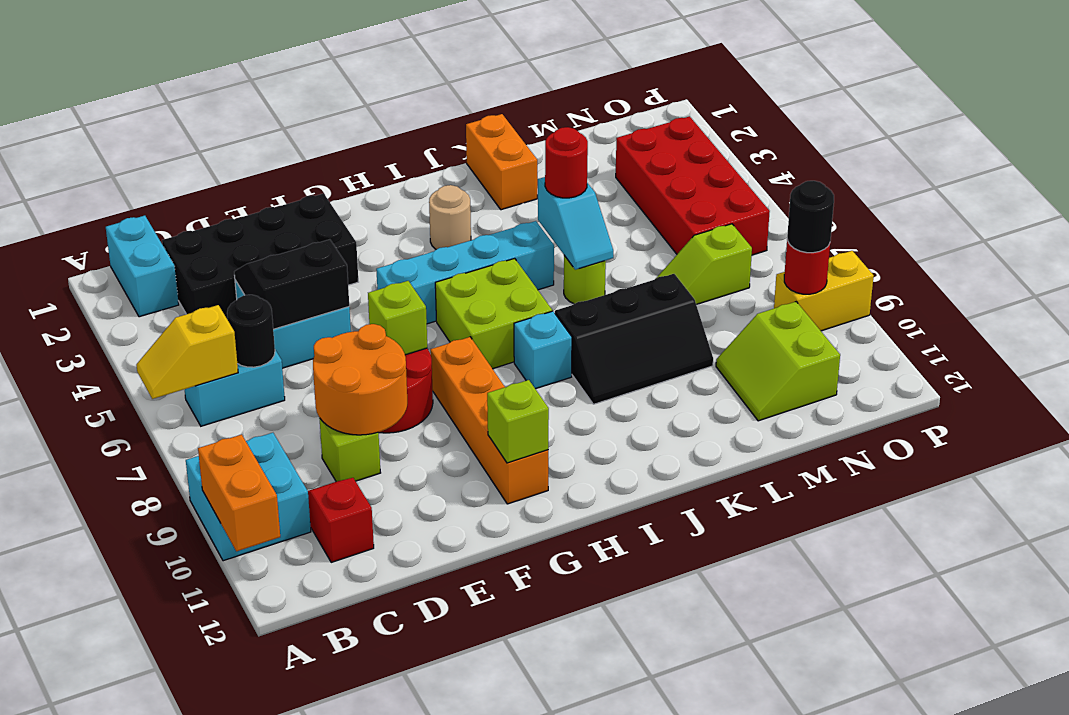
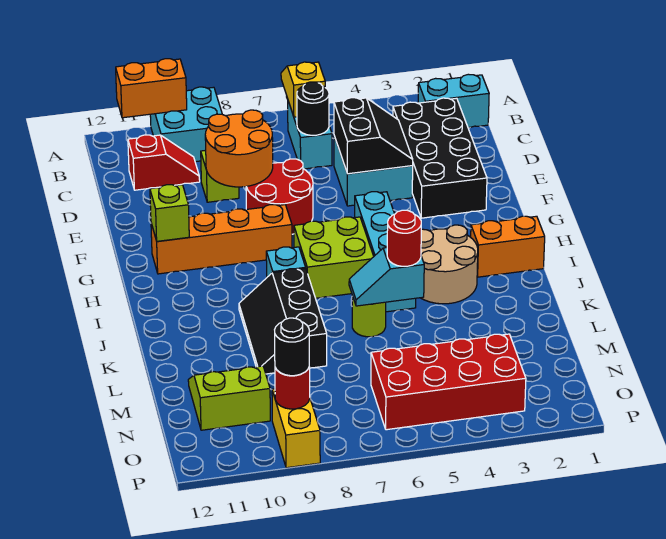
lime 1x1 brick [368,281,427,355] -> none
tan 1x1 round brick [429,185,471,250] -> tan 2x2 round brick [421,225,478,304]
orange 1x2 brick [466,114,537,210] -> orange 1x2 brick moved to [471,216,545,277]
lime 1x2 slope [657,224,752,305] -> none

